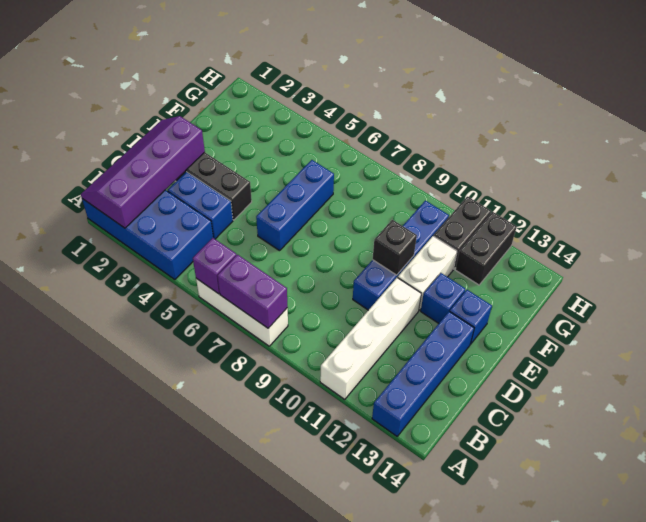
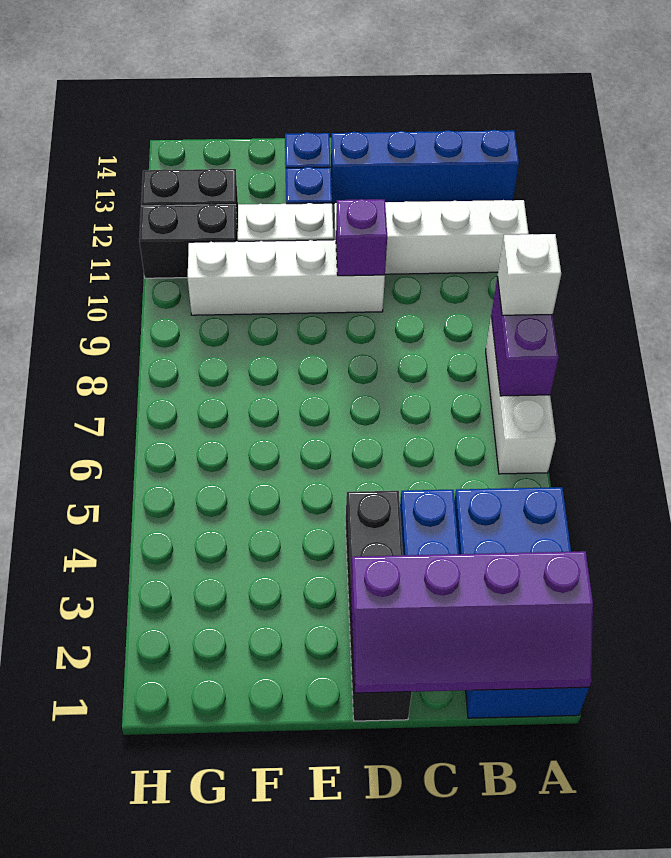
purple 1x1 brick [193,238,236,294] -> purple 1x1 brick moved to [336,199,387,276]
none -> white 1x1 brick [498,234,561,315]
blue 1x3 brick [256,160,334,251] -> none
blue 1x4 brick [353,201,449,310] -> white 1x4 brick [188,240,385,315]
black 1x1 brick [373,220,417,275] -> none

